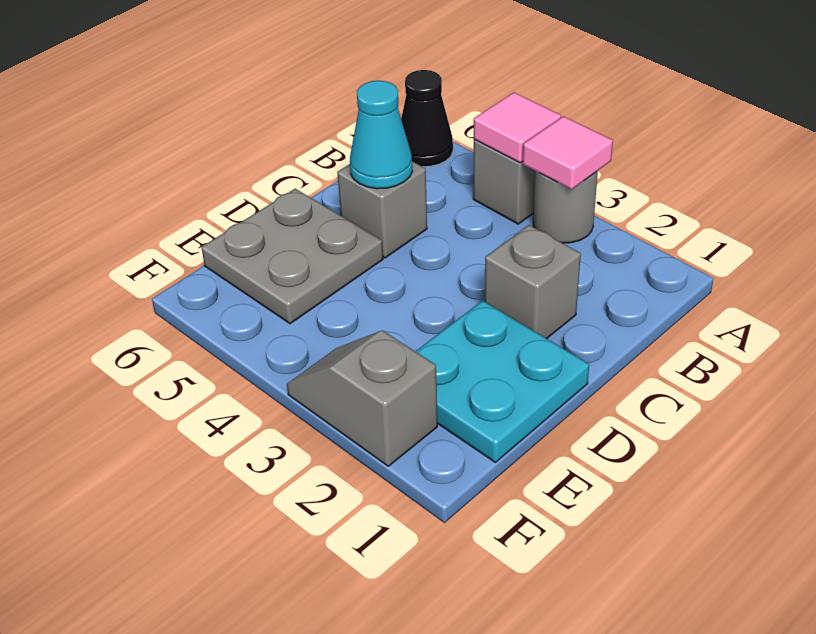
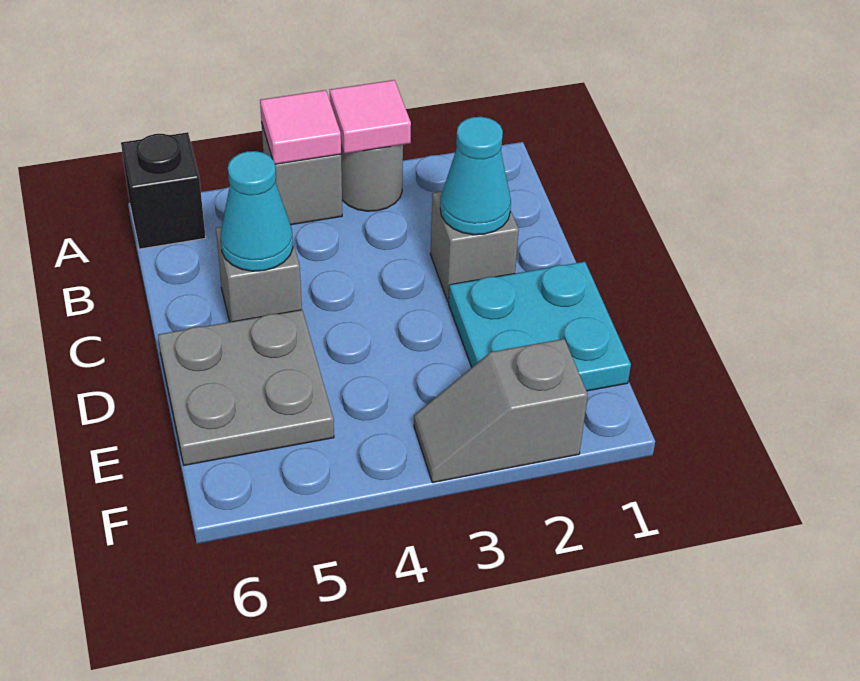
black 1x1 cone [401,70,453,167] -> black 1x1 brick [121,132,206,249]
none -> cyan 1x1 cone [440,117,511,235]

